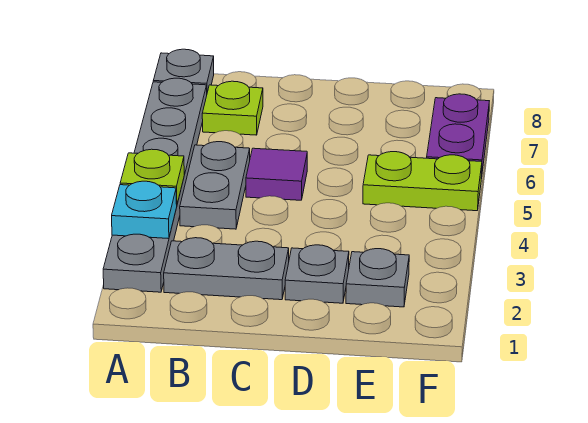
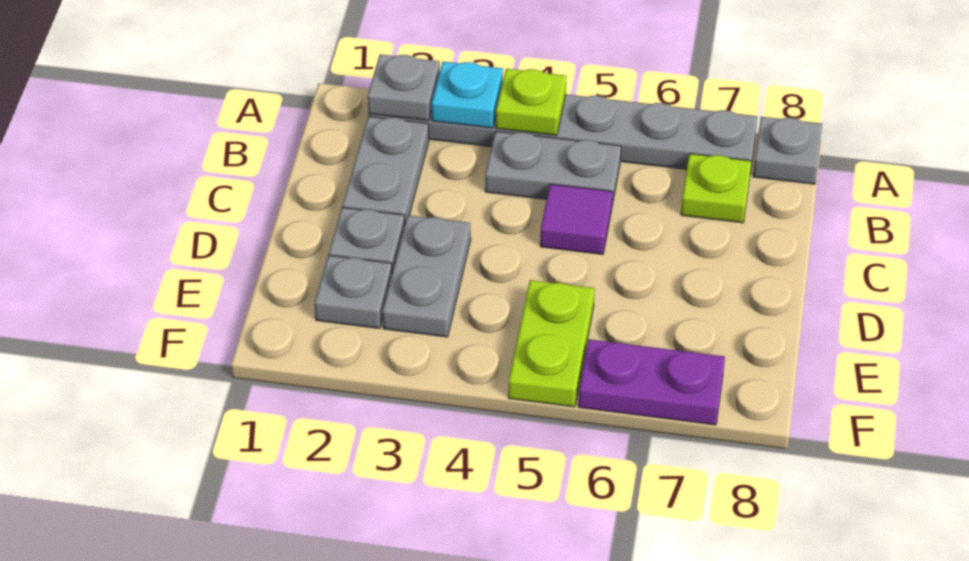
none -> grey 1x1 plate [368,54,440,121]
none -> grey 1x2 plate [382,215,471,337]

